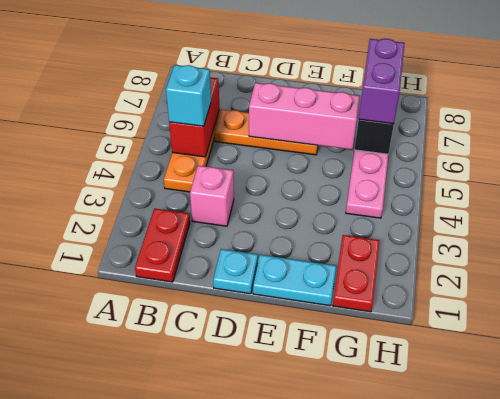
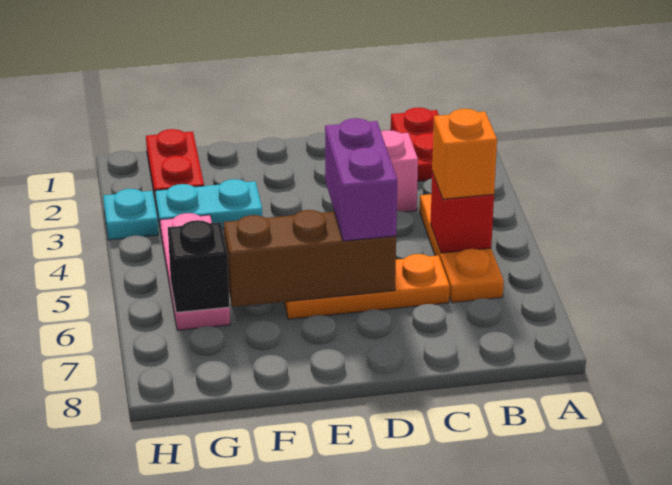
red 1x2 brick [169,77,220,157] -> red 1x1 brick [431,172,494,253]
cyan 1x1 brick [166,65,211,126] -> orange 1x1 brick [432,109,497,199]
cyan 1x1 plate [213,249,258,294] -> cyan 1x1 plate moved to [103,189,158,240]
pink 1x3 brick [249,83,360,150] -> brown 1x3 brick [224,210,396,307]
cyan 1x2 plate [253,255,336,306] -> cyan 1x2 plate moved to [155,179,262,232]
purple 1x2 brick [359,39,405,124] -> purple 1x2 brick moved to [325,118,397,241]

